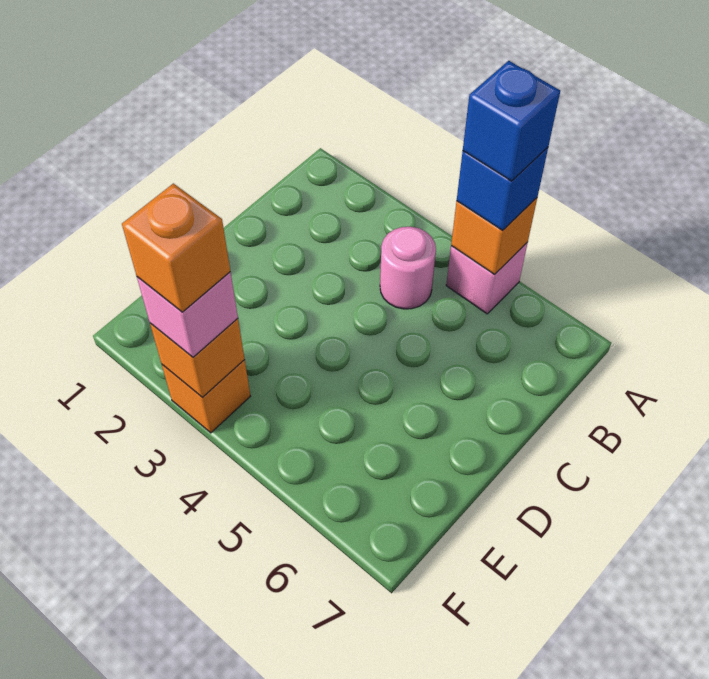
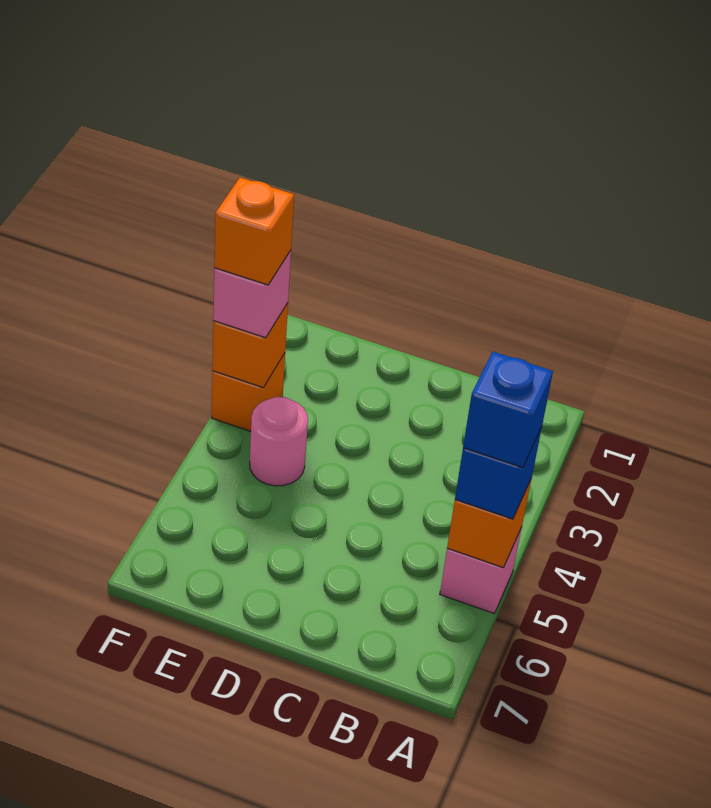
pink 1x1 round brick [380,227,436,309] -> pink 1x1 round brick moved to [250,397,308,486]

